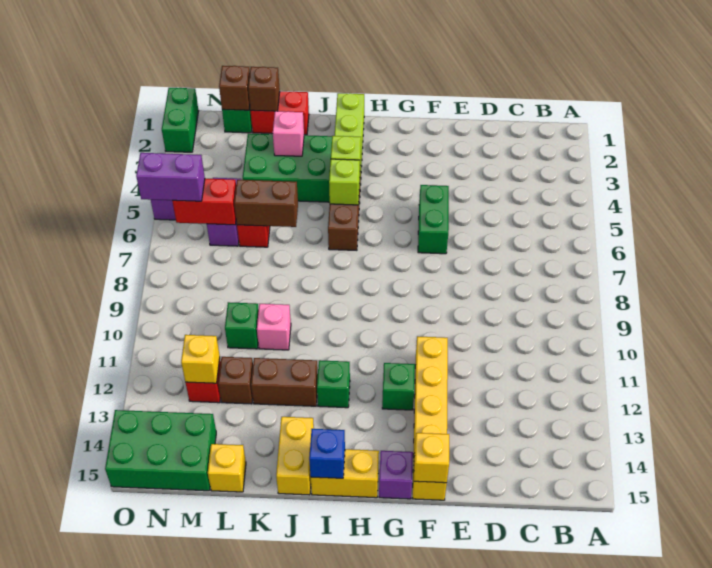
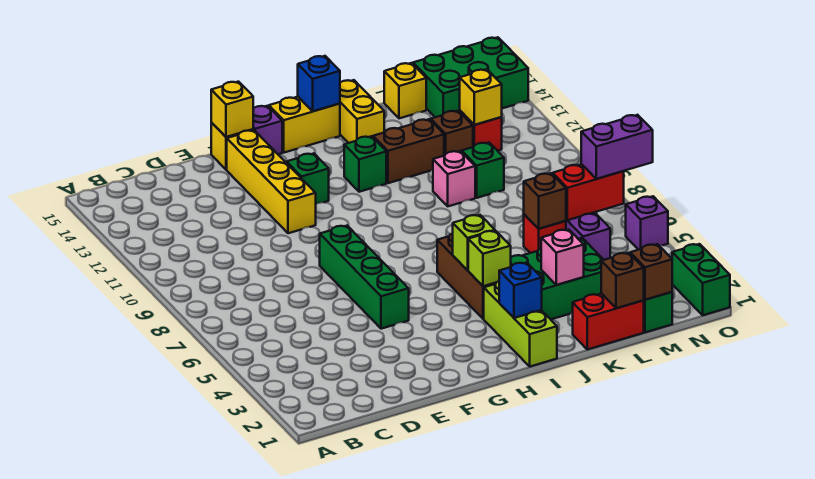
green 1x2 brick [418,185,449,254] -> green 1x4 brick [320,226,409,329]
none -> blue 1x1 brick [499,262,542,318]
brown 1x2 brick [234,180,298,227] -> brown 1x1 brick [524,173,566,229]

